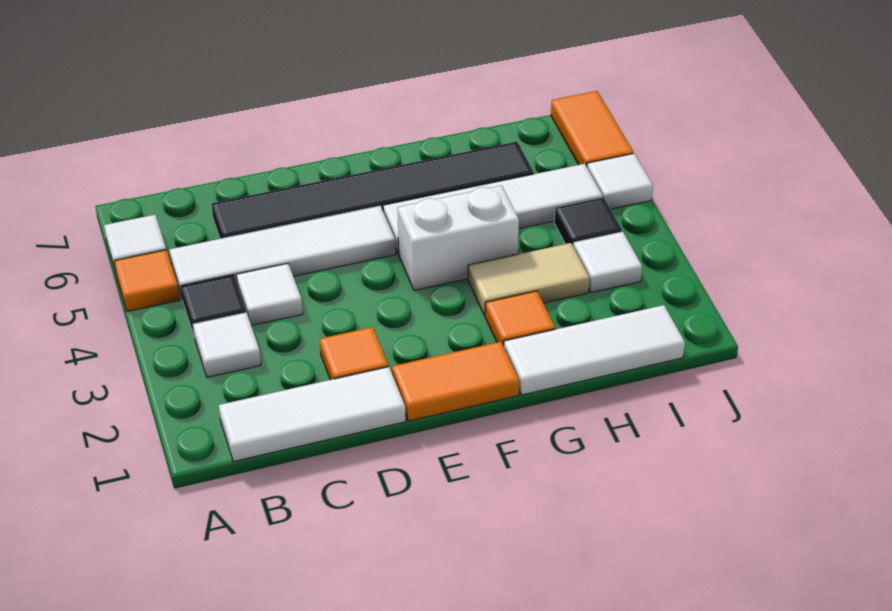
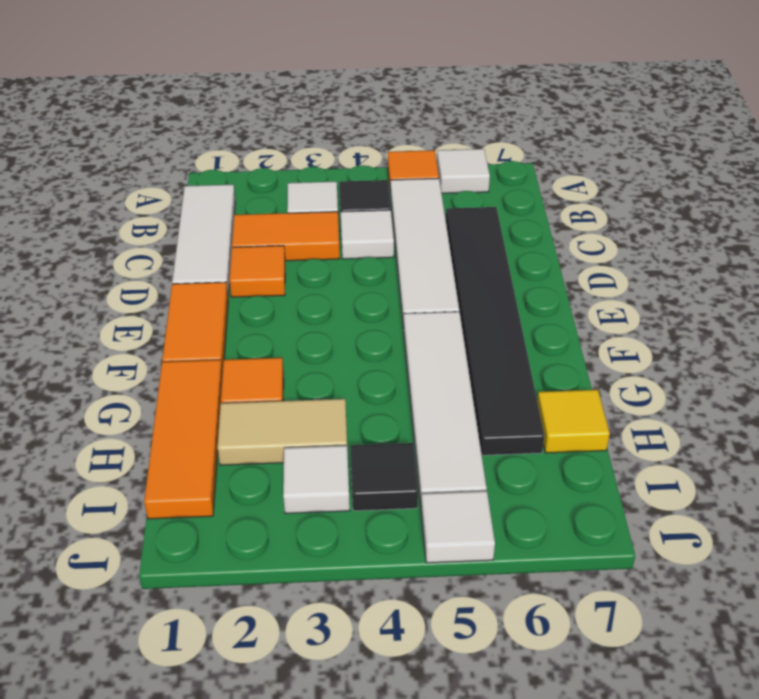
white 1x2 brick [398,185,519,290] -> none
white 1x3 tile [504,305,685,395] -> orange 1x3 tile [144,360,223,519]
tan 1x2 tile [468,243,589,316] -> tan 1x2 tile turned to [218,399,347,465]
none -> yellow 1x1 tile [537,390,610,453]
orange 1x2 tile [551,91,633,167] -> orange 1x2 tile moved to [232,212,340,261]

